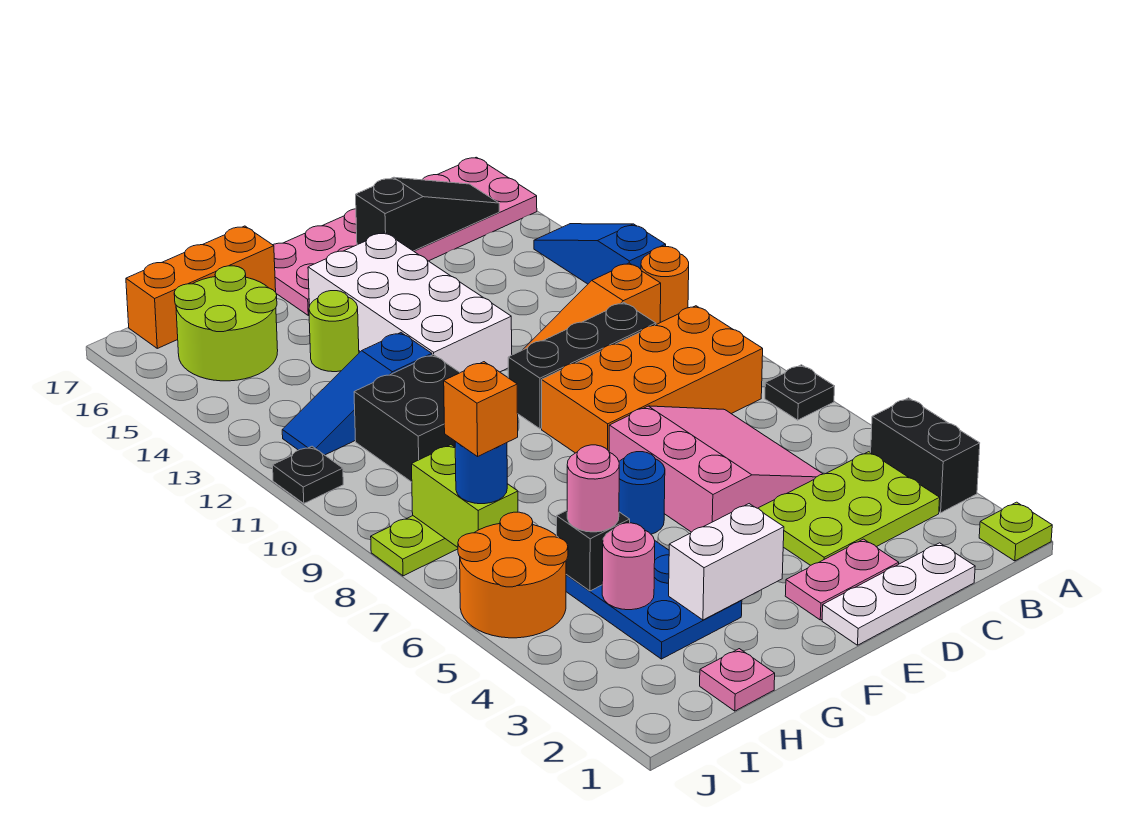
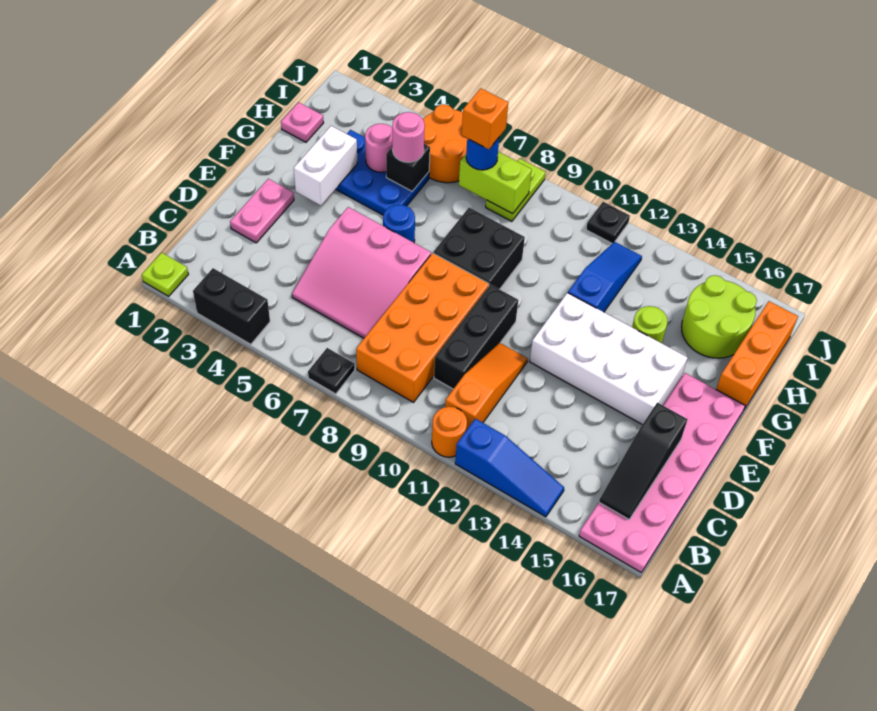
lime 2x3 plate [758,452,940,565] -> none
white 1x3 plate [822,543,975,645] -> none
black 2x2 brick [354,355,460,482] -> black 2x2 brick moved to [433,208,525,289]

